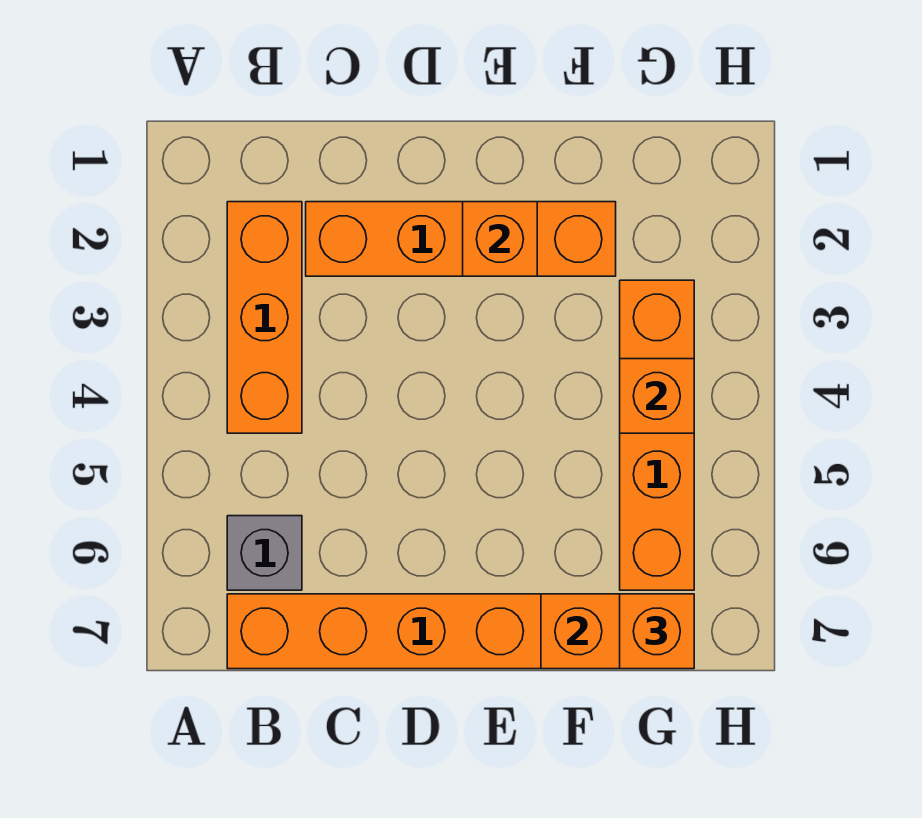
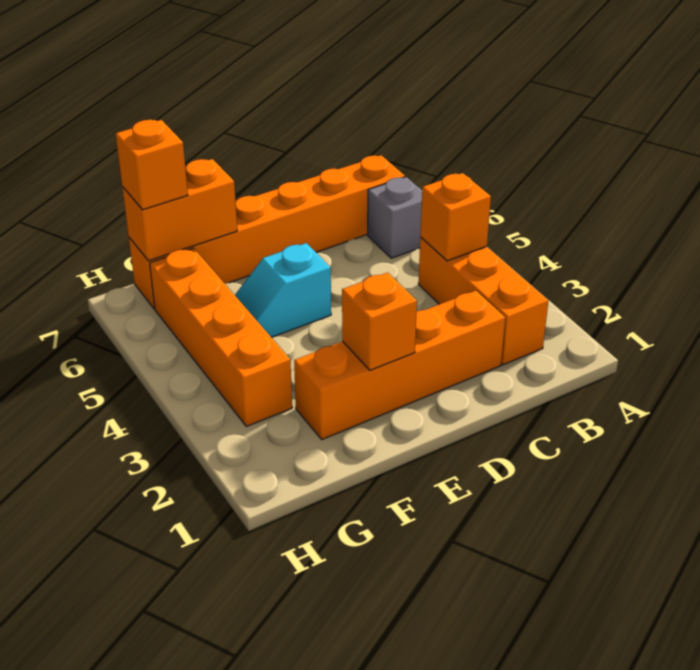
none -> cyan 1x2 slope [235,243,331,337]
orange 1x1 brick [620,359,694,433] -> orange 1x1 brick moved to [420,173,491,261]

